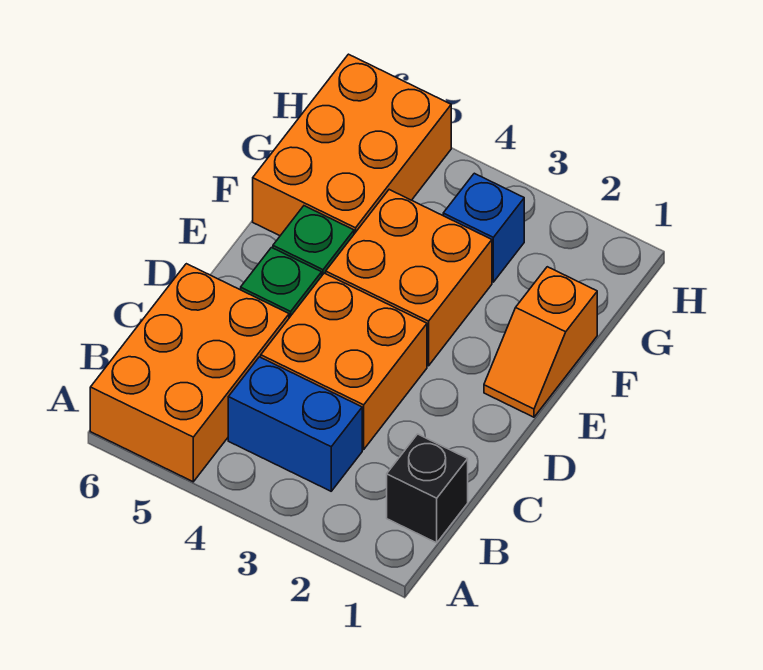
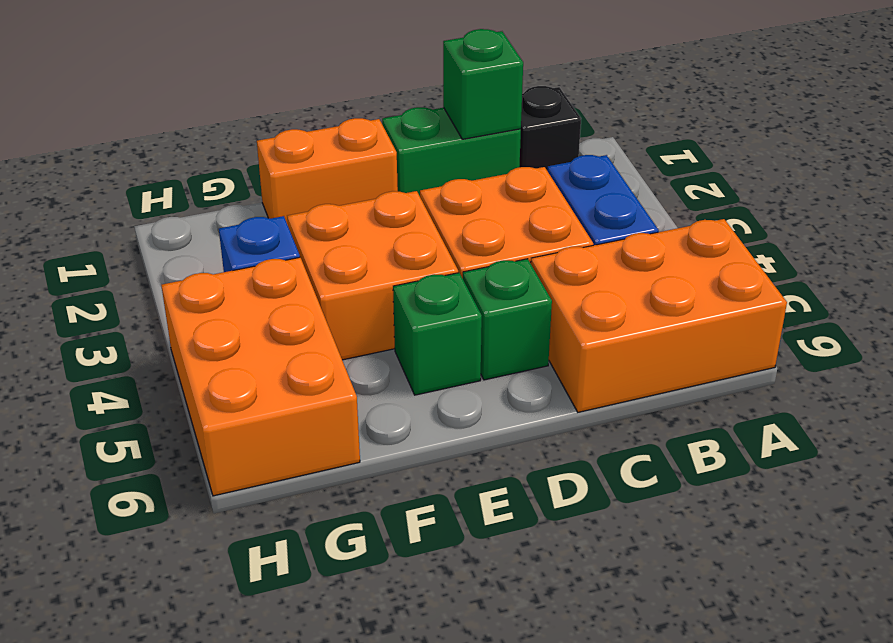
none -> green 1x2 brick [382,107,521,196]
none -> green 1x1 brick [443,29,523,139]
orange 1x2 slope [484,267,597,417] -> orange 1x2 brick [257,118,398,225]
orange 2x3 brick [253,54,451,236] -> orange 2x3 brick turned to [161,257,360,496]

